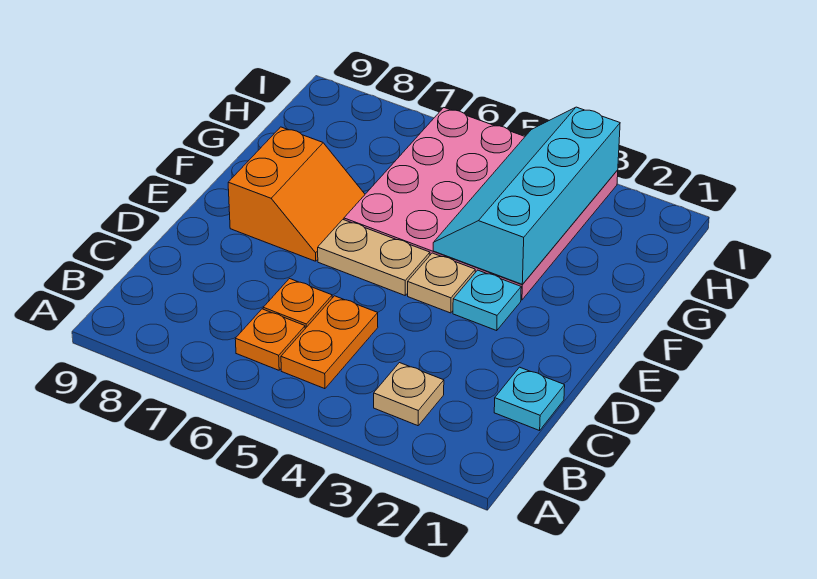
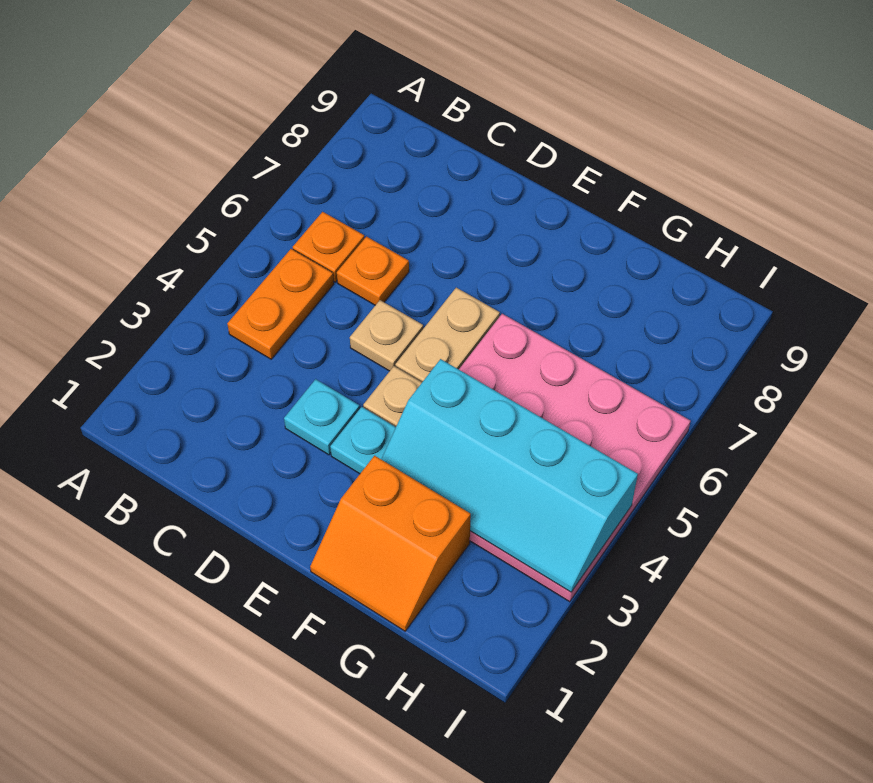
tan 1x1 plate [374,363,444,426] -> tan 1x1 plate moved to [350,300,423,371]
orange 1x2 plate [281,296,378,389] -> orange 1x2 plate turned to [227,249,334,359]
cyan 1x1 plate [494,367,565,431] -> cyan 1x1 plate moved to [284,379,360,455]
orange 2x2 slope [228,127,365,261] -> orange 2x2 slope moved to [310,456,471,631]
cyan 2x4 slope [433,107,620,284] -> cyan 2x4 slope turned to [381,359,638,592]

